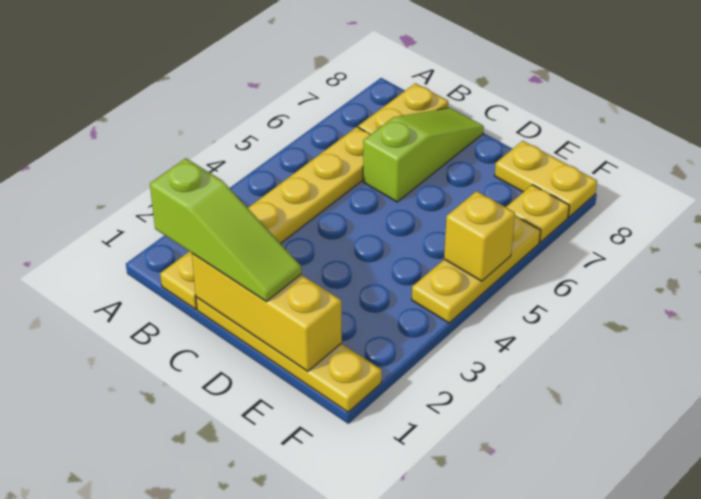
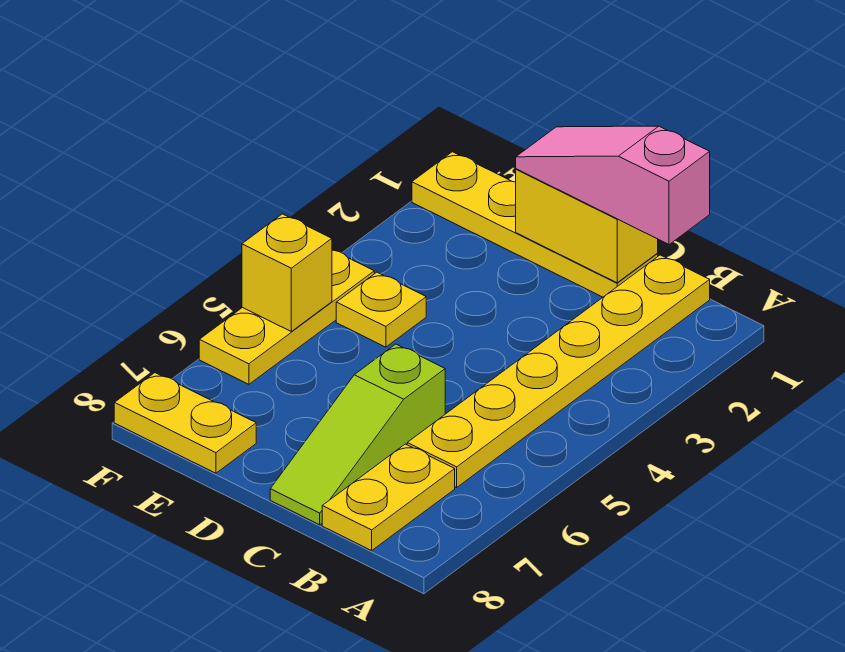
lime 1x3 slope [150,158,301,301] -> pink 1x3 slope [516,126,710,244]
yellow 1x3 brick [192,253,342,371] -> yellow 1x2 brick [516,169,658,283]
yellow 1x1 plate [506,185,569,242] -> yellow 1x1 plate moved to [336,272,426,347]

